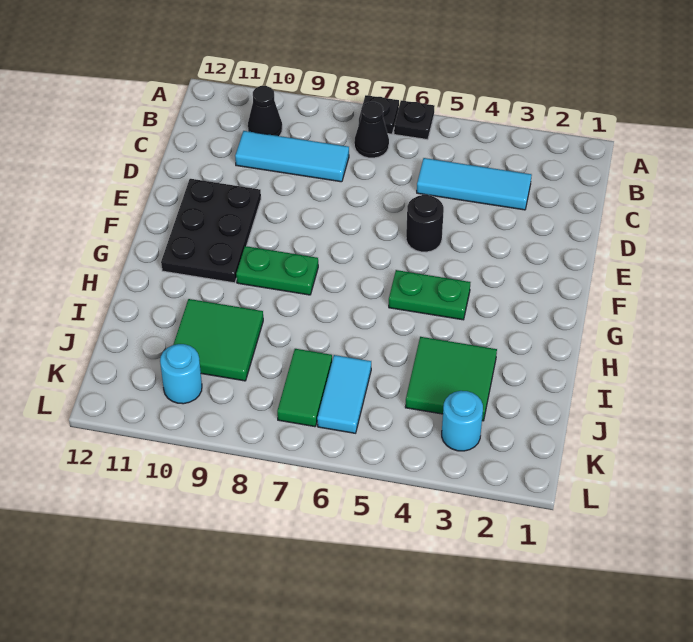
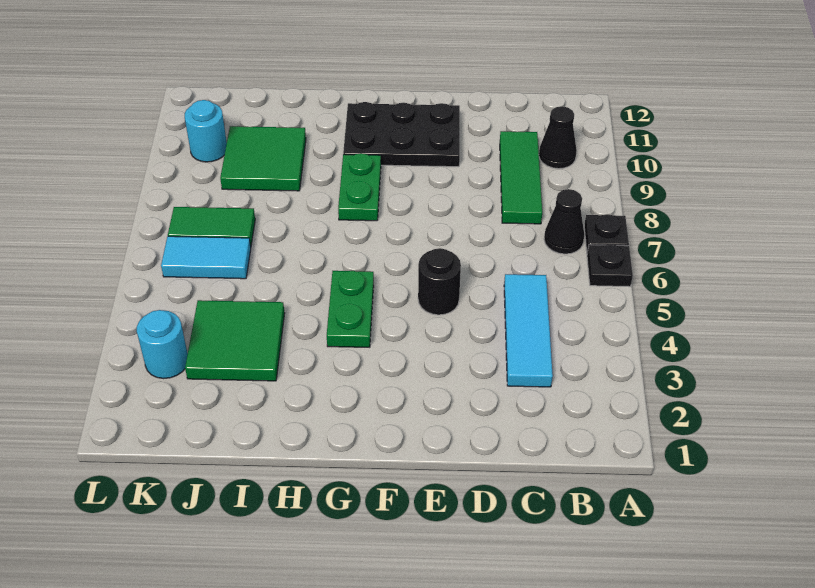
cyan 1x3 tile [235,131,349,182] -> green 1x3 tile [500,131,542,224]

